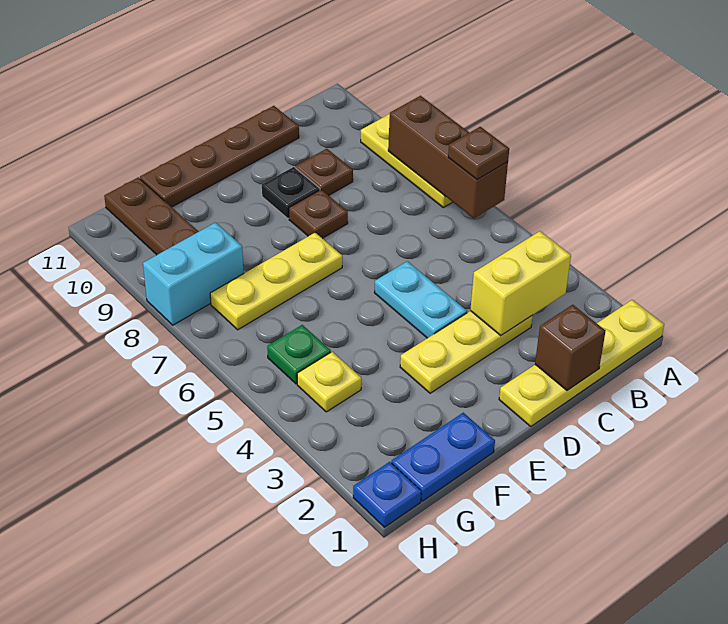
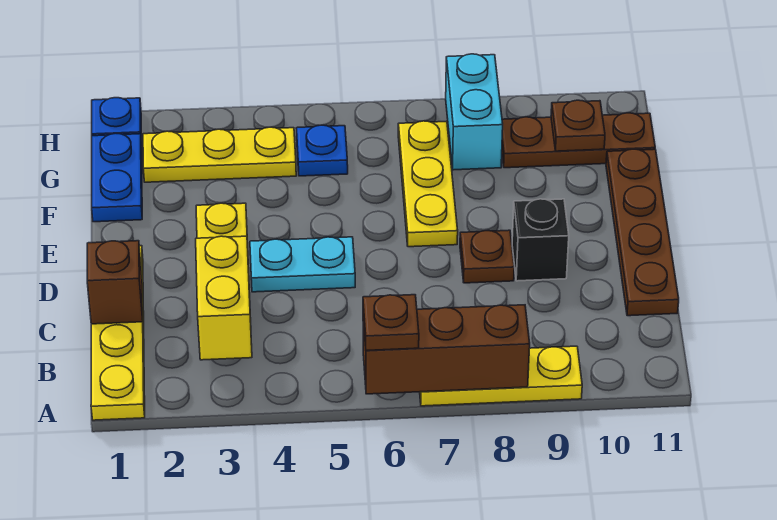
brown 1x1 plate [295,149,353,196] -> brown 1x1 plate moved to [551,100,605,151]
black 1x1 plate [262,167,320,218] -> black 1x1 brick [512,199,569,281]
yellow 1x1 plate [297,352,361,412] -> yellow 1x3 plate [143,127,296,182]
green 1x1 plate [267,325,331,384] -> blue 1x1 plate [297,125,348,176]

